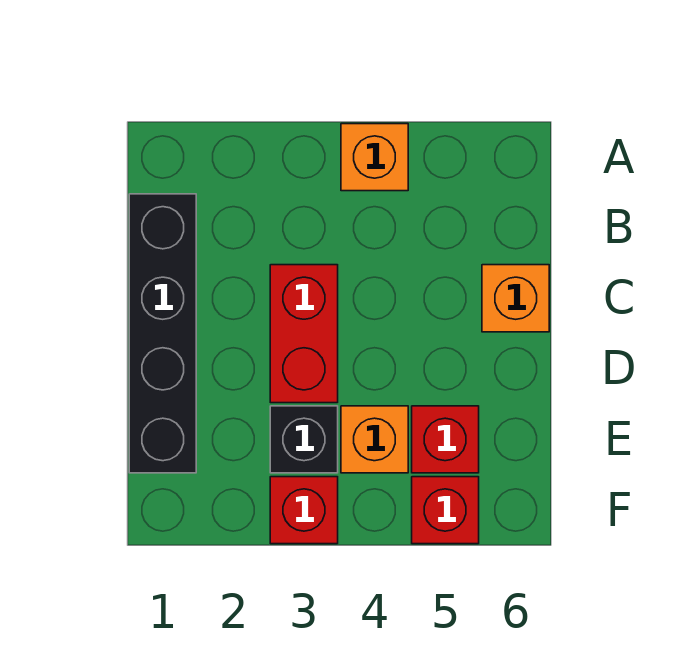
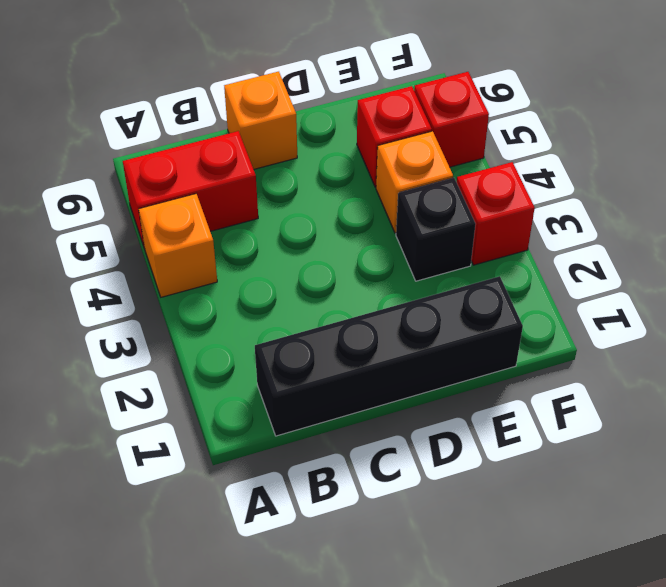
red 1x2 brick [270,265,338,403] -> red 1x2 brick moved to [123,131,258,249]

